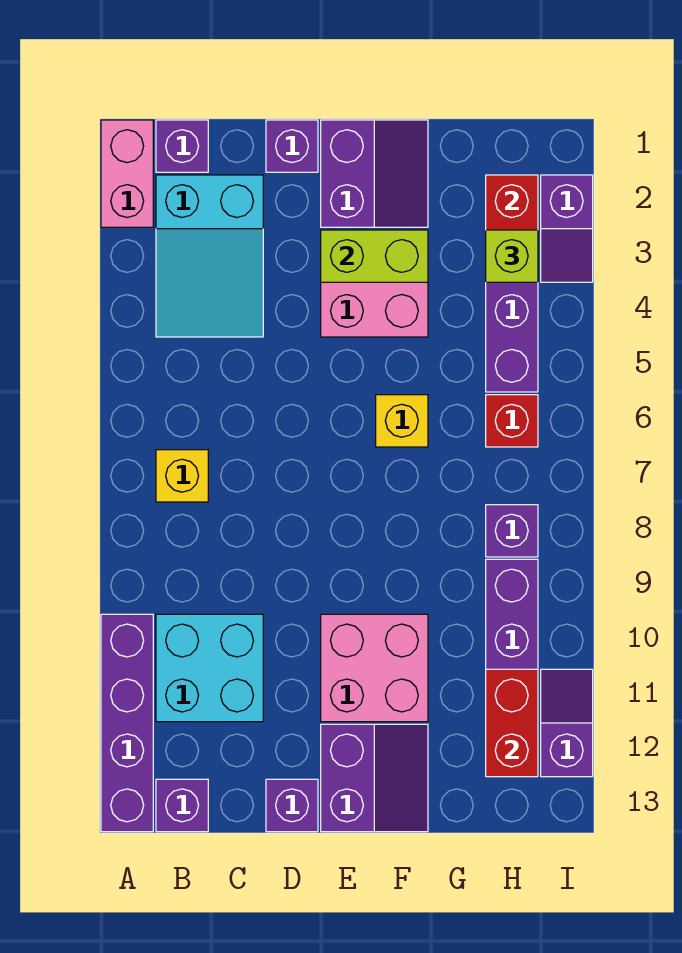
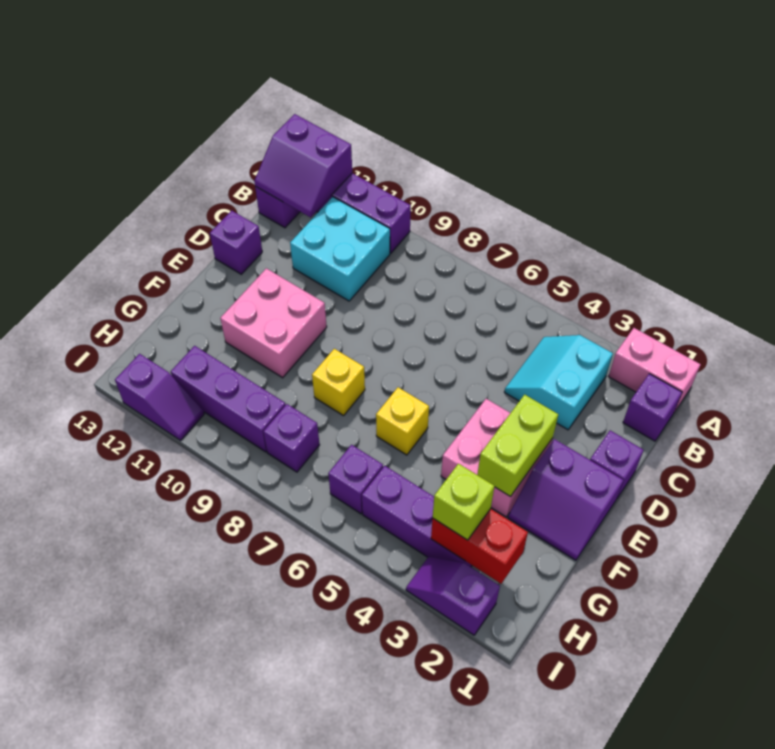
cyan 2x3 slope [156,175,263,337] -> cyan 2x2 slope [505,335,613,430]
yellow 1x1 brick [156,450,208,502] -> yellow 1x1 brick moved to [312,349,365,416]
purple 2x2 slope [321,724,428,832] -> purple 2x2 slope moved to [254,114,352,217]
red 1x1 brick [486,395,538,447] -> purple 1x1 brick [328,445,383,514]
red 1x2 brick [486,669,538,777] -> none

